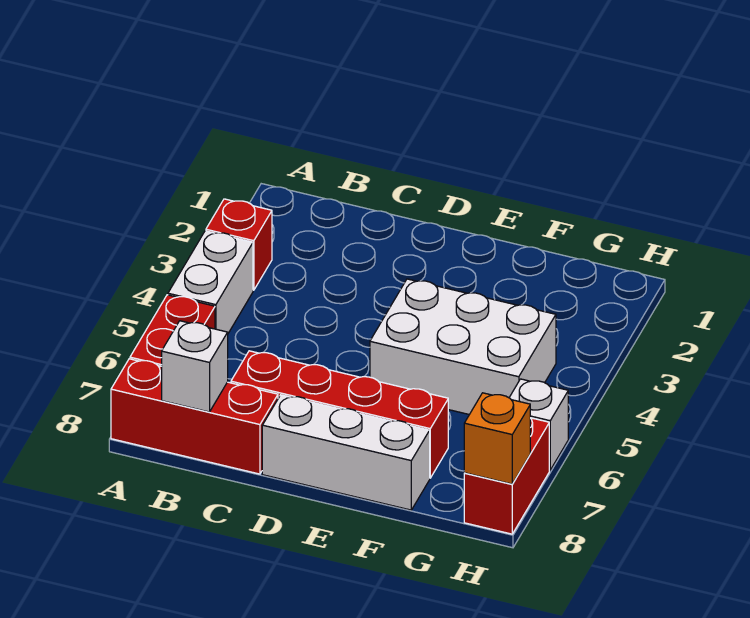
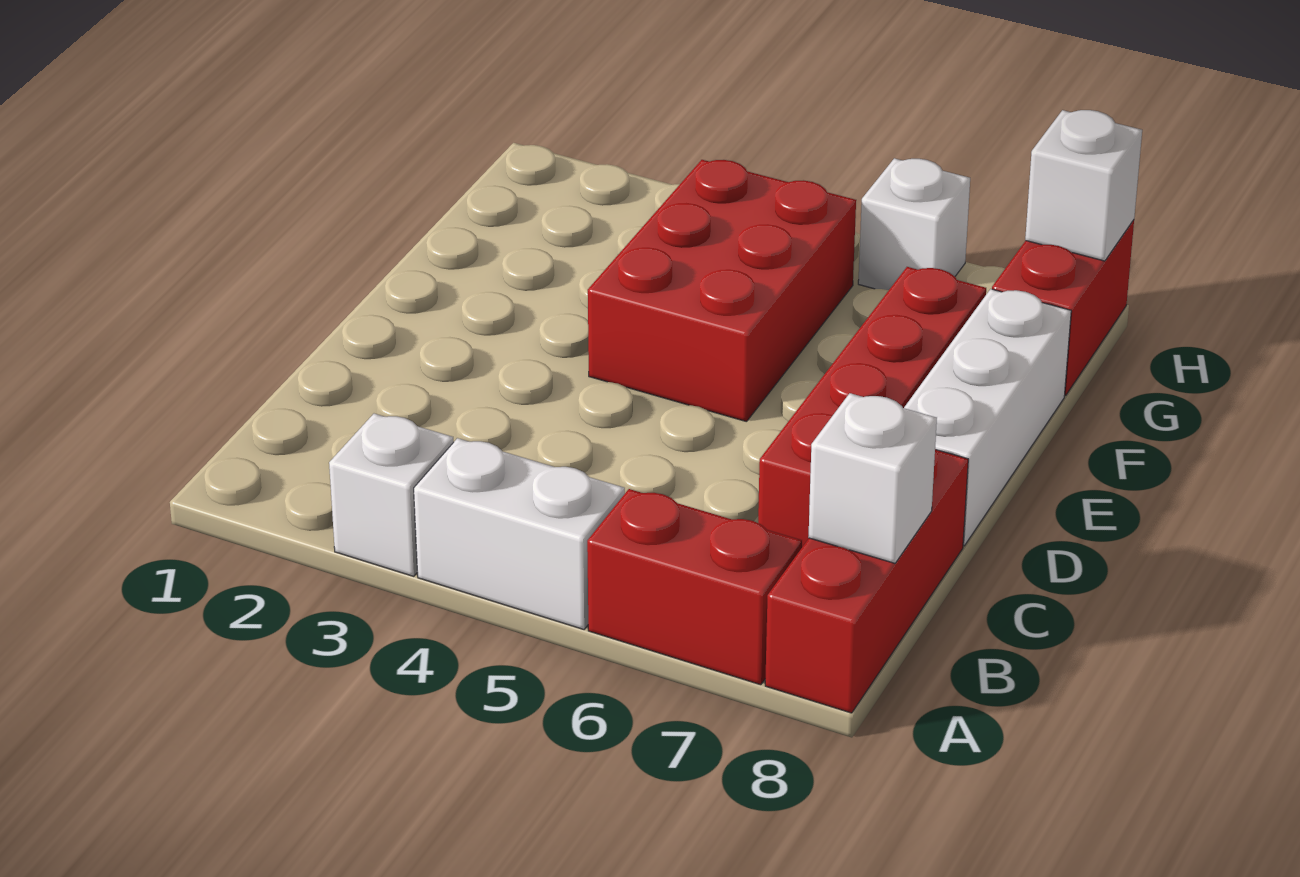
red 1x1 brick [206,199,272,290] -> white 1x1 brick [329,414,453,576]
white 2x3 brick [370,279,556,415] -> red 2x3 brick [588,160,856,422]
red 1x2 brick [464,418,549,534] -> red 1x2 brick turned to [992,220,1134,395]
orange 1x1 brick [464,393,530,484] -> white 1x1 brick [1025,110,1142,261]

